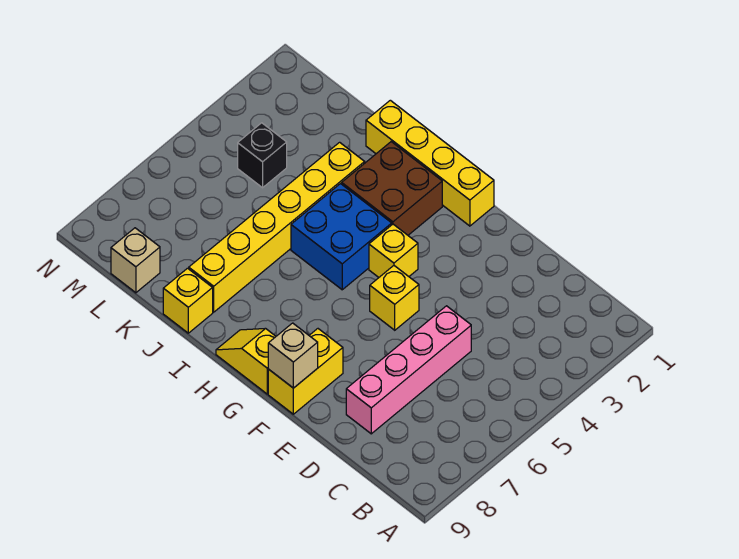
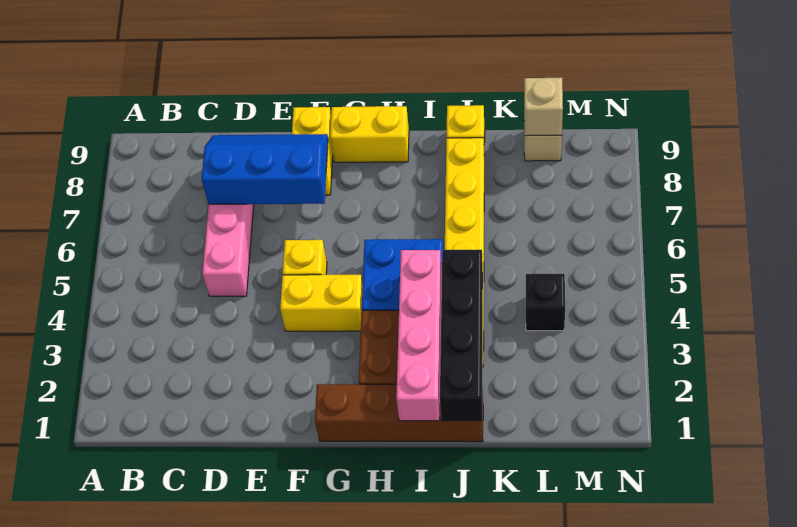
none -> blue 2x3 slope [202,134,328,204]
tan 1x1 brick [268,323,318,388] -> tan 1x1 brick moved to [524,78,563,136]
yellow 1x4 brick [366,100,494,226] -> brown 1x4 brick [315,384,483,442]
yellow 1x1 brick [369,224,418,277] -> yellow 1x2 brick [280,275,363,331]
yellow 1x2 slope [216,329,276,394] -> yellow 1x2 brick [330,106,409,162]
none -> pink 1x4 brick [396,250,442,421]
none -> black 1x4 brick [440,250,483,421]

